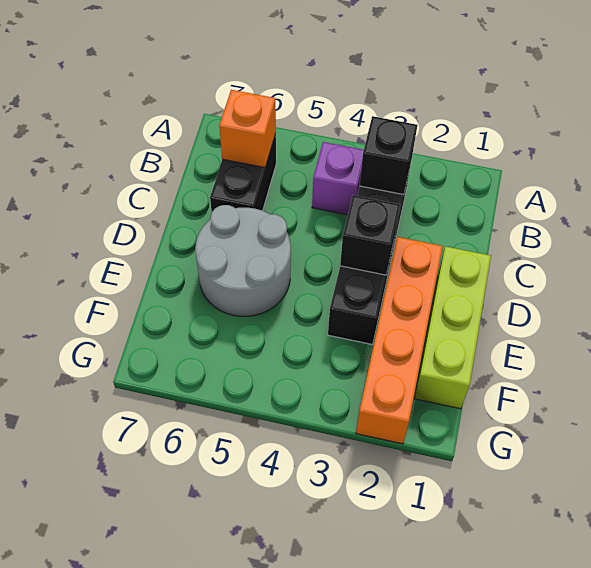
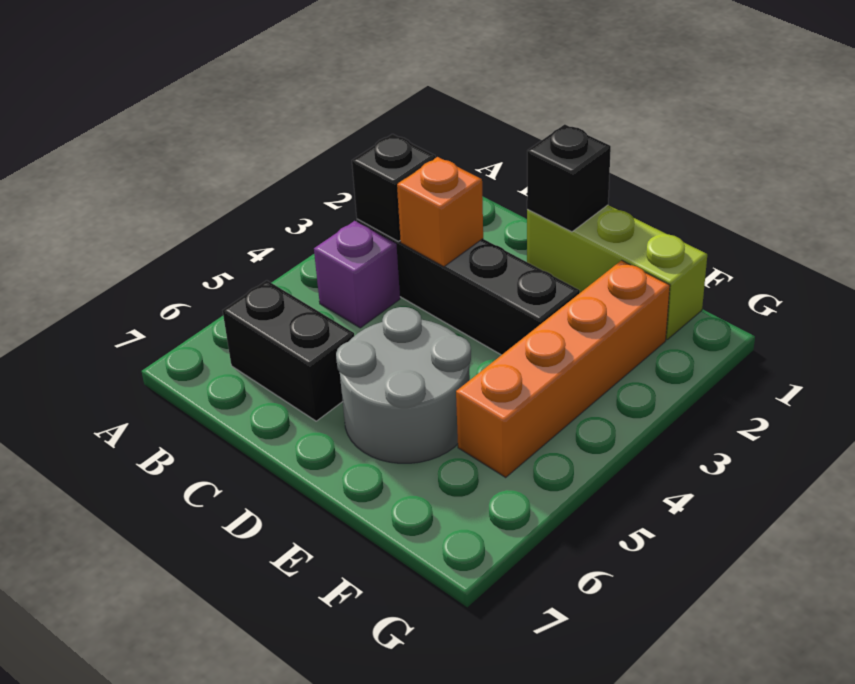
orange 1x1 brick [219,90,276,167] -> orange 1x1 brick moved to [397,157,483,267]
orange 1x4 brick [356,237,443,444] -> orange 1x4 brick turned to [456,260,670,477]
black 1x1 brick [340,195,400,275] -> black 1x1 brick moved to [527,124,611,232]

